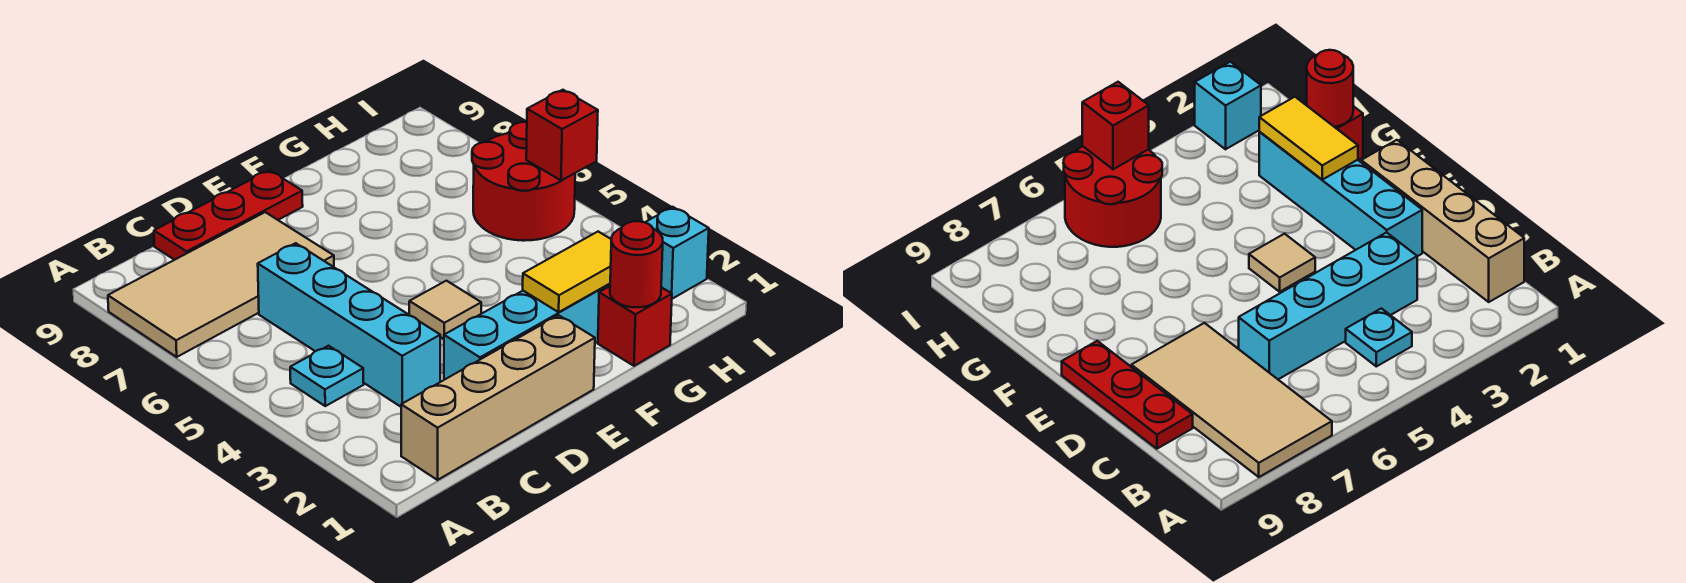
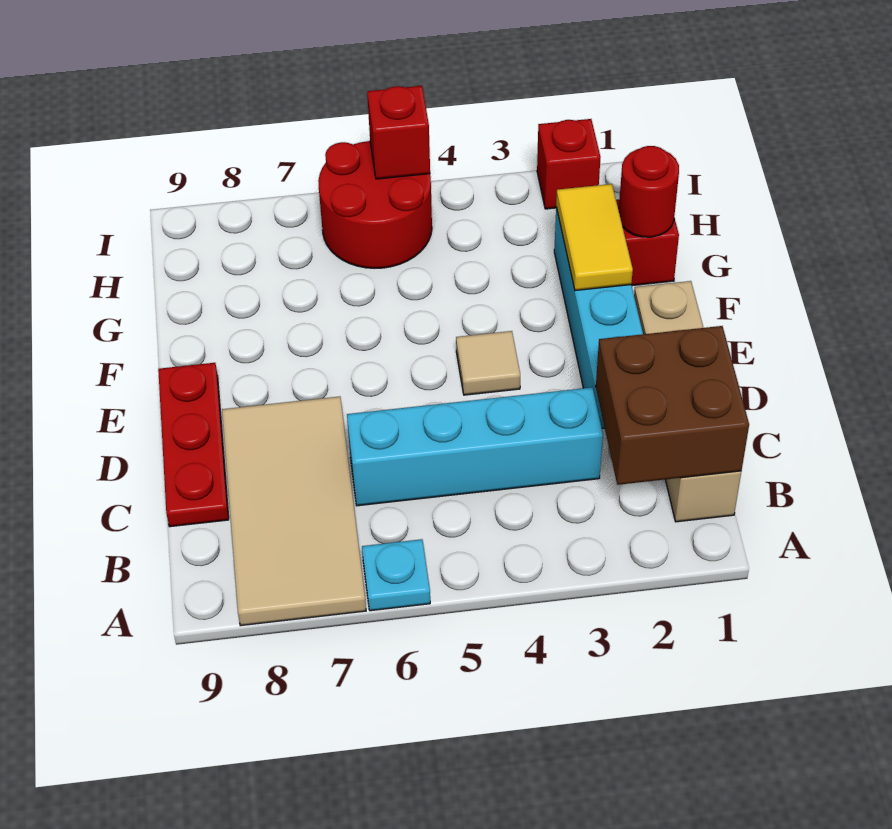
none -> brown 2x2 brick [596,326,749,485]
cyan 1x1 plate [290,346,364,406] -> cyan 1x1 plate moved to [362,539,430,611]
cyan 1x1 brick [645,207,709,299] -> red 1x1 brick [537,119,601,209]

